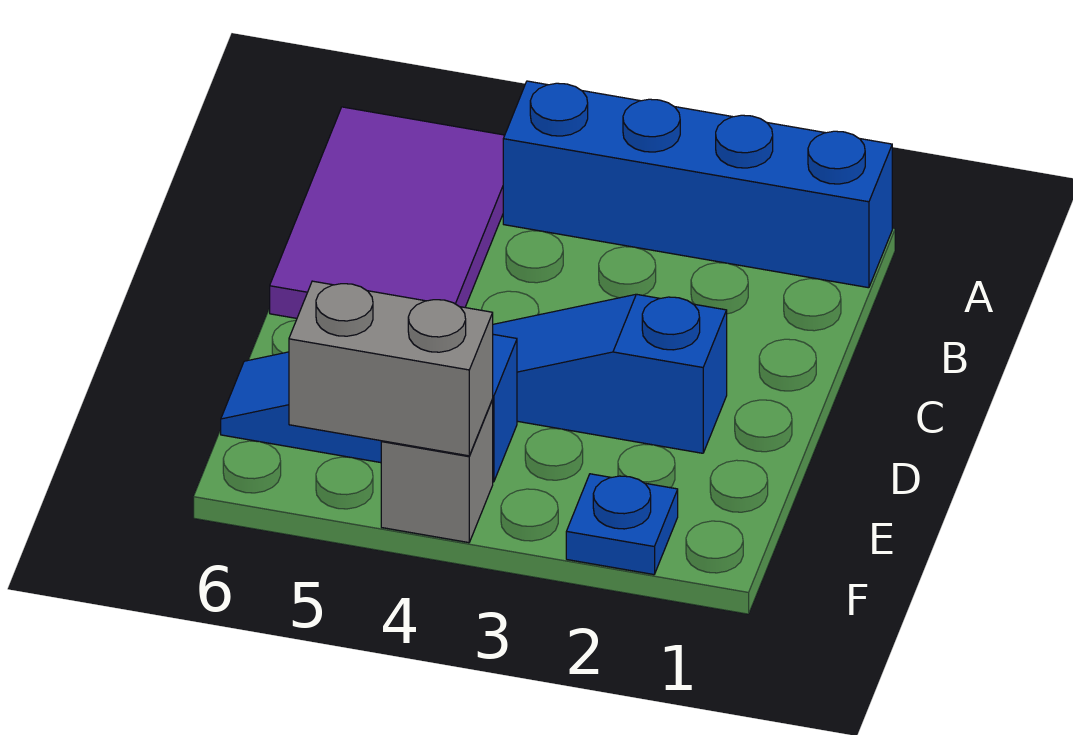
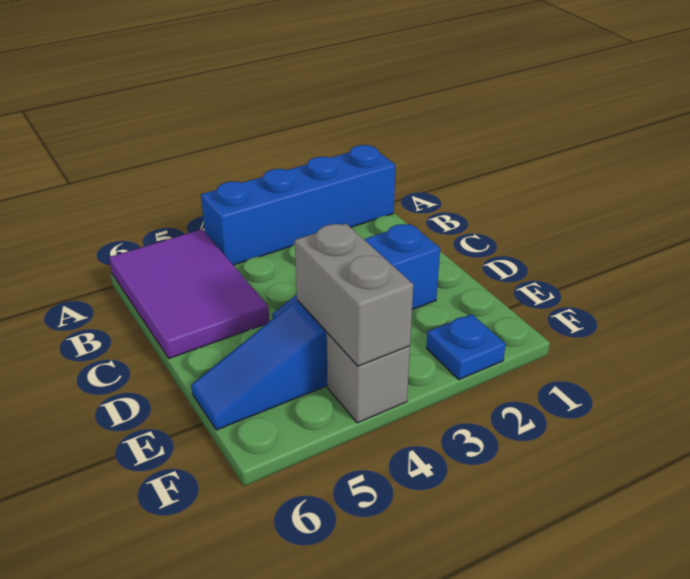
grey 1x2 brick [289,281,493,456] -> grey 1x2 brick turned to [295,224,413,366]

